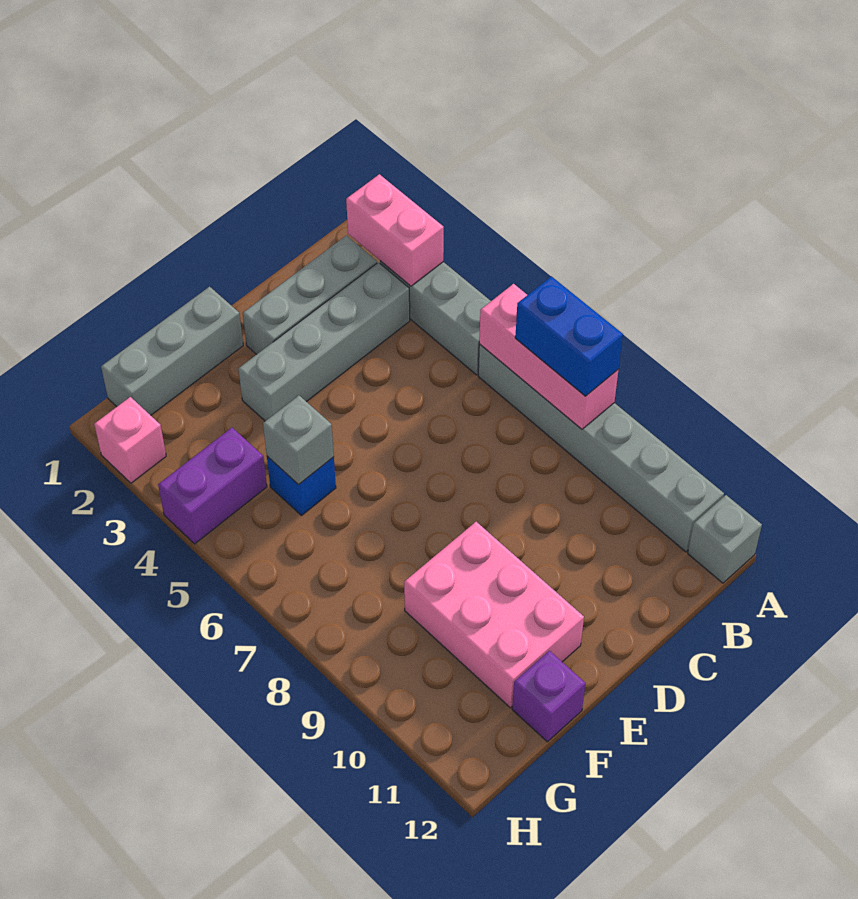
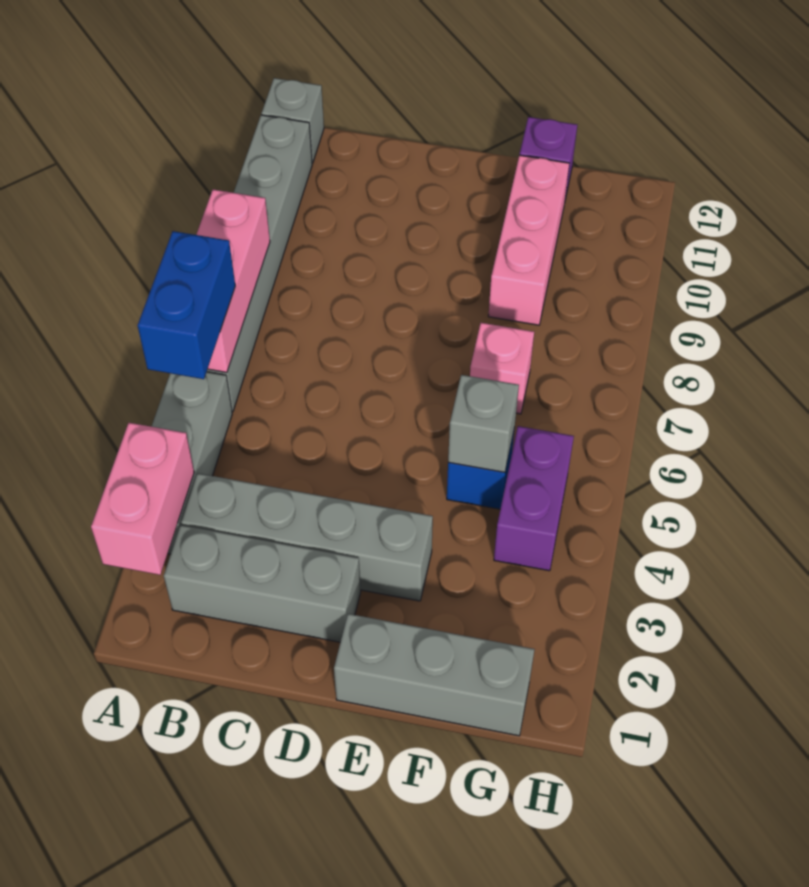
blue 1x2 brick [515,276,623,396] -> blue 1x2 brick moved to [138,231,235,379]
pink 2x3 brick [404,522,584,708] -> pink 1x3 brick [488,155,569,325]
purple 1x2 brick [158,428,267,544] -> purple 1x2 brick turned to [494,426,574,571]
pink 1x1 brick [94,397,166,483] -> pink 1x1 brick moved to [470,323,534,414]

